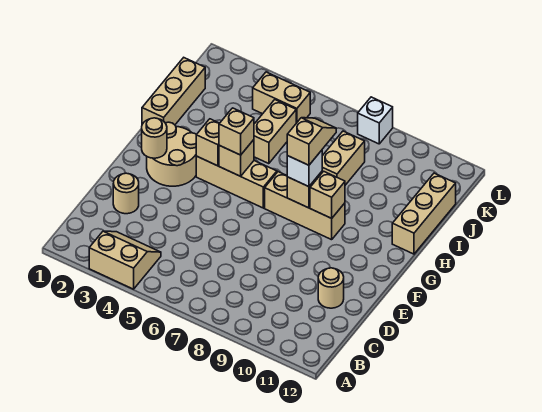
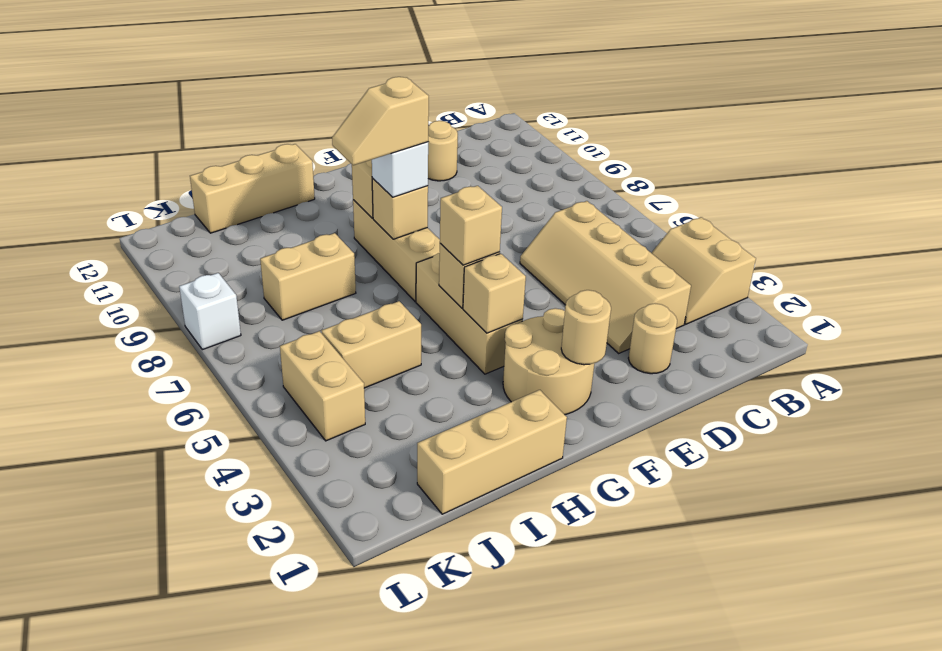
none -> tan 2x4 slope [520,201,691,353]

